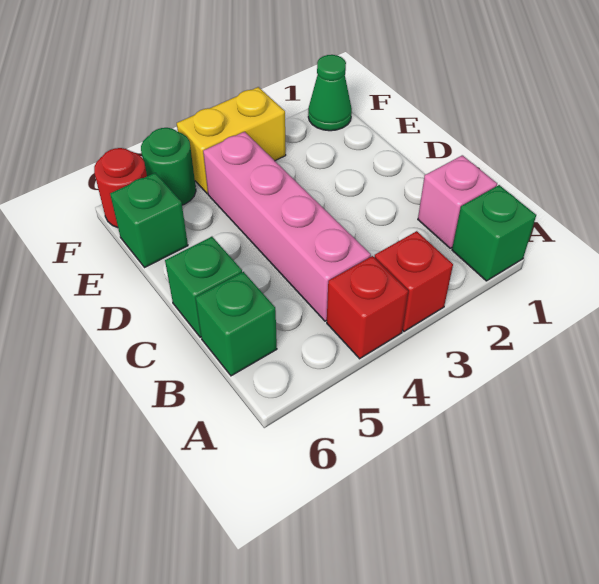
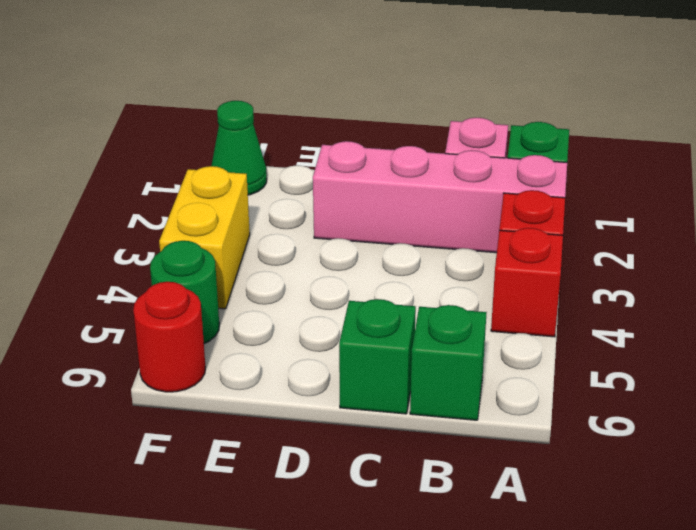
pink 1x4 brick [203,132,371,321] -> pink 1x4 brick moved to [313,141,567,253]
green 1x1 brick [110,173,188,267] -> none

